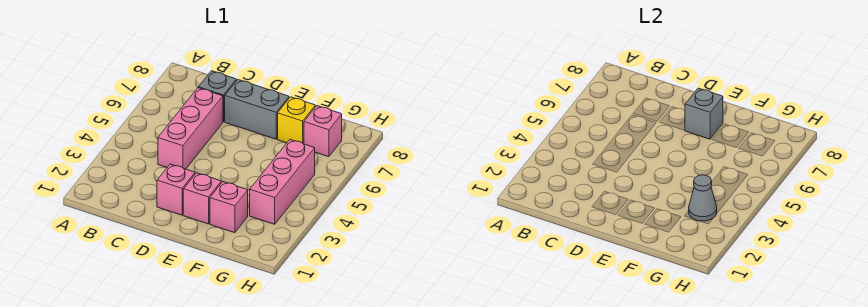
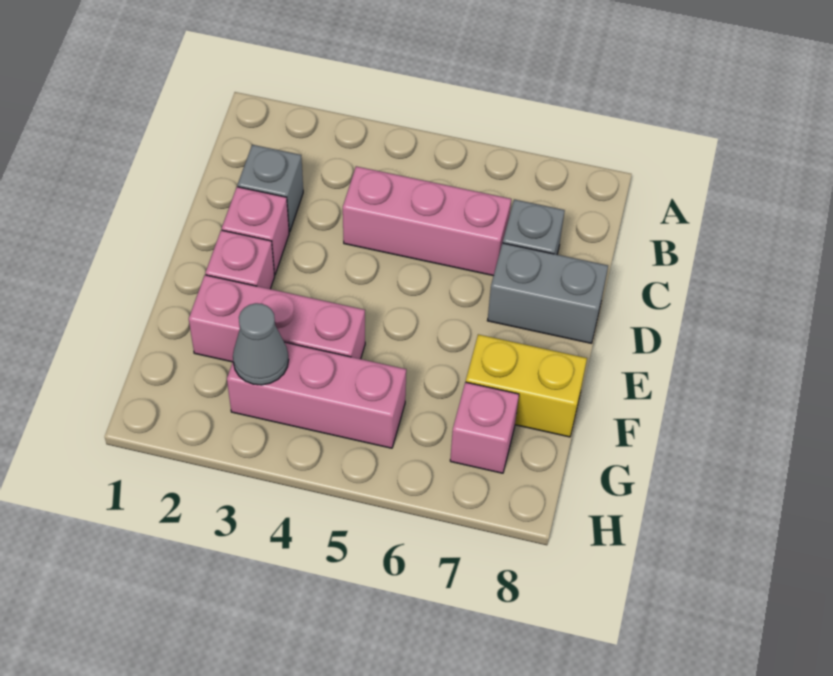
grey 1x2 brick [225,80,289,139] -> grey 1x2 brick turned to [487,243,608,343]
grey 1x1 brick [685,88,723,139] -> grey 1x1 brick moved to [238,145,303,232]
pink 1x1 brick [210,182,248,233] -> pink 1x3 brick [189,275,365,362]
yellow 1x1 brick [278,97,315,144] -> yellow 1x2 brick [466,334,587,437]

